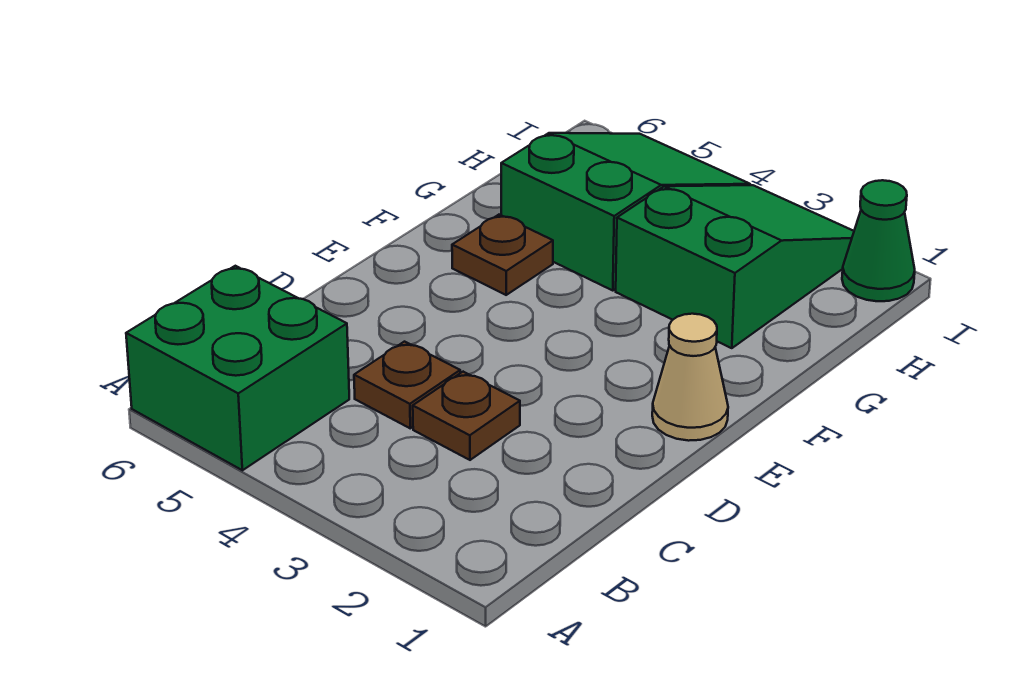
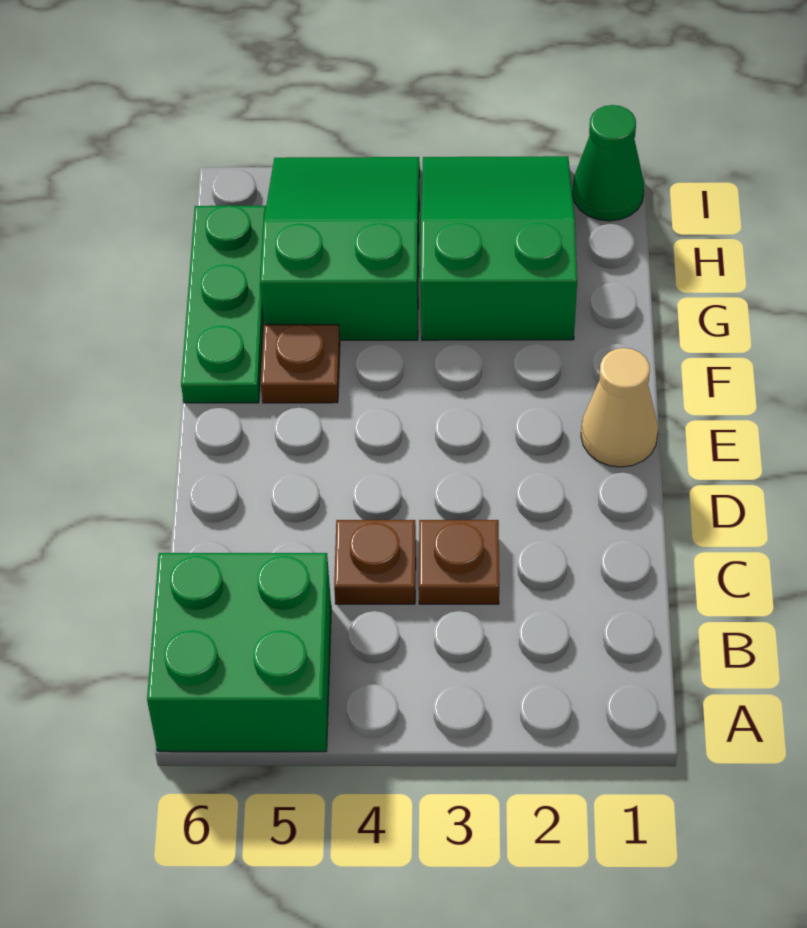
none -> green 1x3 plate [181,205,266,403]

